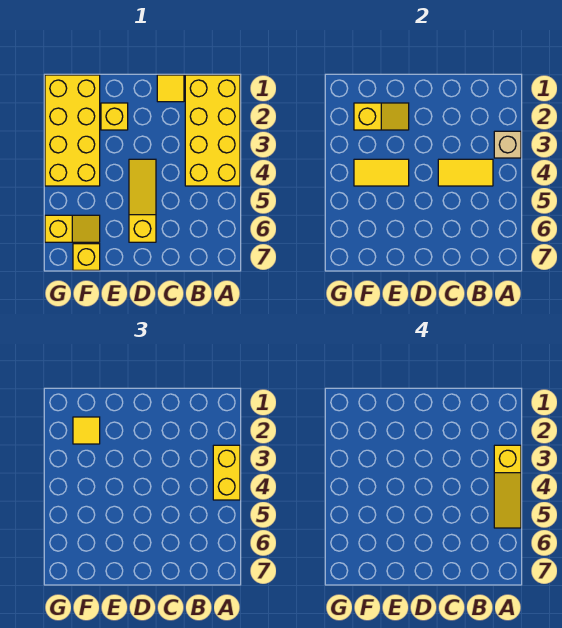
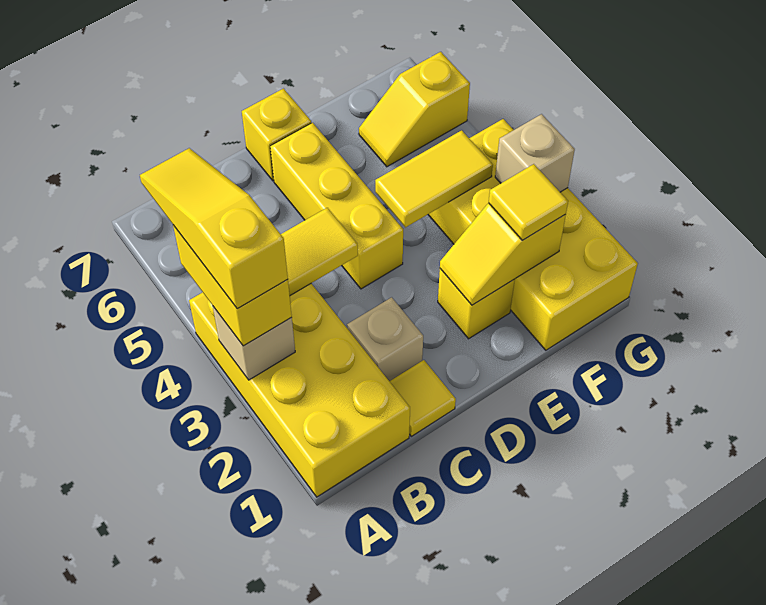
none -> tan 1x1 brick [347,297,423,381]
yellow 1x3 slope [129,159,156,242] -> yellow 1x3 brick [270,123,403,289]
yellow 1x1 brick [73,244,100,270] -> yellow 1x1 brick moved to [242,89,311,181]
none -> tan 1x1 brick [495,114,575,192]

